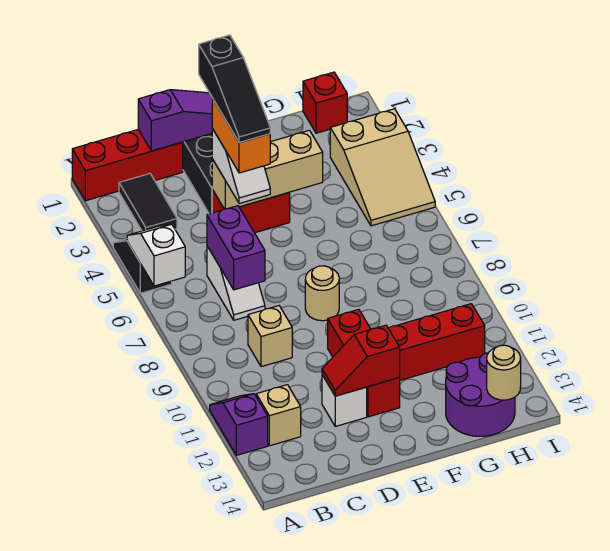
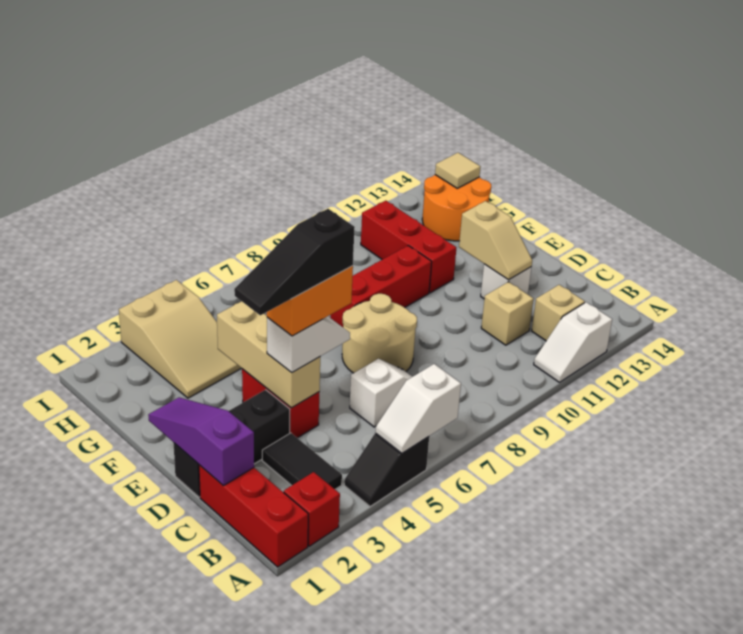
purple 1x2 slope [210,394,268,455] -> white 1x2 slope [534,302,612,382]
black 1x2 tile [119,174,177,231] -> black 1x2 tile turned to [262,433,342,489]
purple 1x2 brick [207,206,265,290] -> none
tan 1x1 brick [248,306,292,367] -> tan 1x1 brick moved to [481,282,533,345]
black 1x3 slope [199,35,270,143] -> black 1x3 slope turned to [234,209,355,315]
red 1x2 slope [322,325,400,396] -> tan 1x2 slope [459,201,532,280]
tan 1x1 round brick [305,266,339,321] -> tan 2x2 round brick [342,294,417,373]
red 1x3 brick [328,309,400,417] -> red 1x3 brick moved to [330,246,432,327]
purple 2x2 round brick [446,353,515,436] -> orange 2x2 round brick [422,175,491,241]
red 1x1 brick [303,72,347,133] -> red 1x1 brick moved to [284,472,340,546]
tan 2x3 slope [330,109,435,226] -> tan 2x3 slope turned to [119,280,241,398]
tan 1x1 round brick [487,345,521,400] -> tan 1x1 tile [435,153,480,188]

